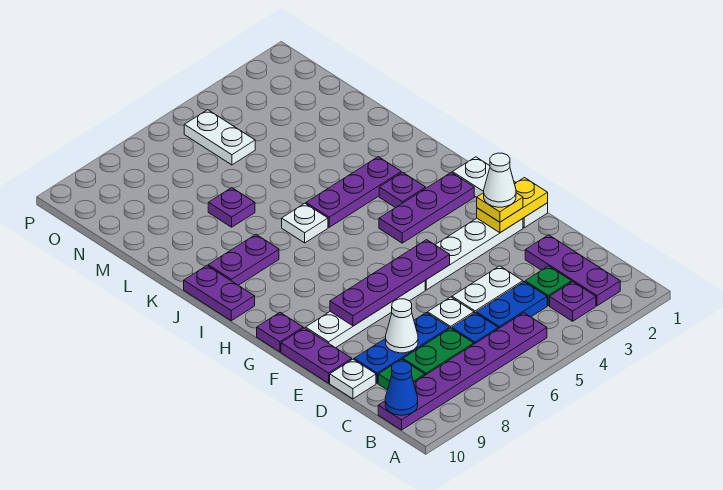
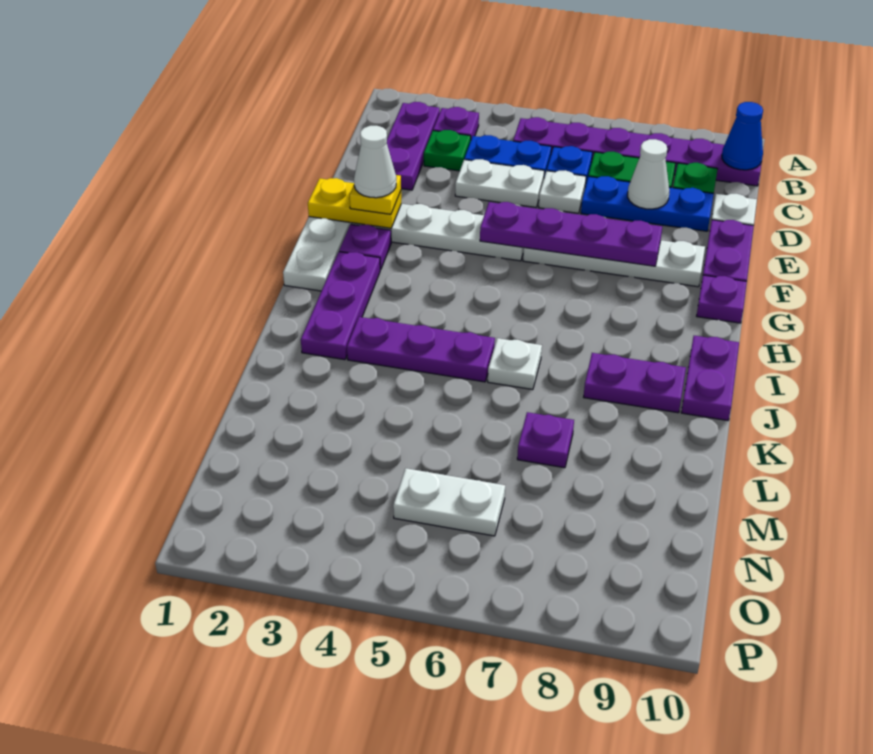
purple 1x3 plate [379,172,474,243] -> purple 1x3 plate turned to [301,252,380,360]
purple 1x1 plate [379,172,426,208] -> purple 1x1 plate moved to [339,224,391,270]
white 1x2 plate [184,110,255,165] -> white 1x2 plate turned to [393,468,505,536]

